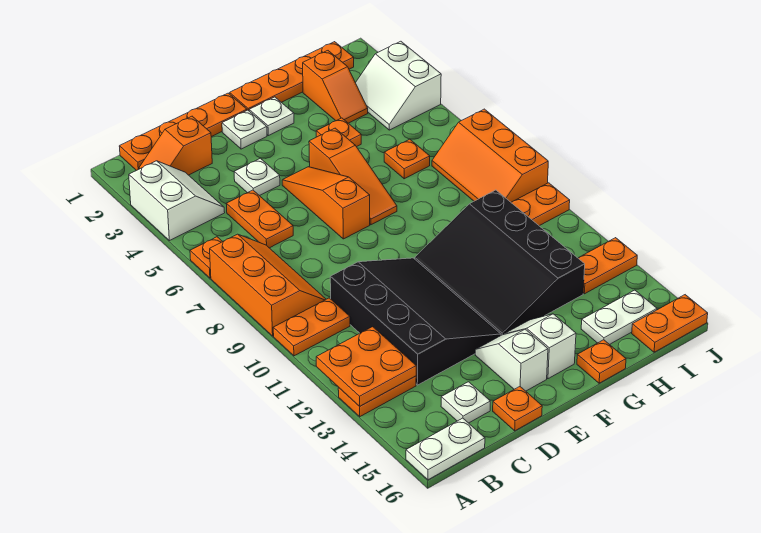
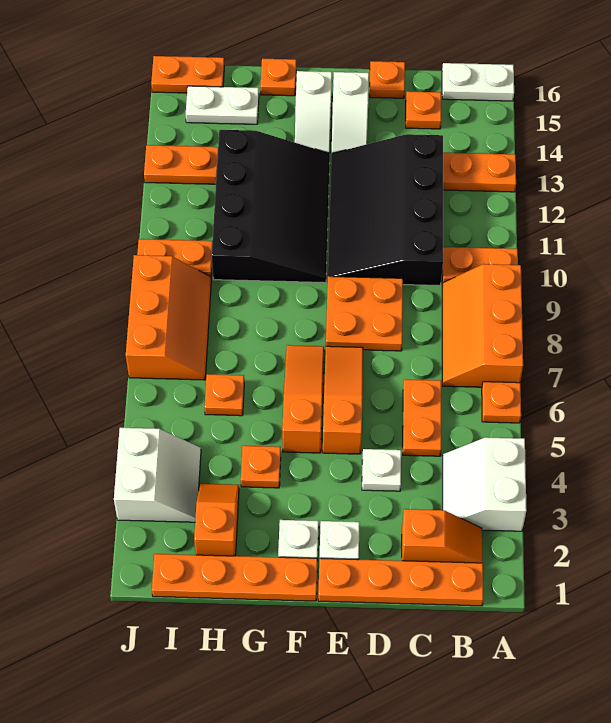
orange 2x2 plate [316,327,416,406] -> orange 2x2 plate moved to [326,276,403,351]
white 1x1 plate [441,382,490,423] -> orange 1x1 plate [406,91,441,129]
orange 1x3 slope [282,167,370,239] -> orange 1x3 slope turned to [323,346,363,454]

